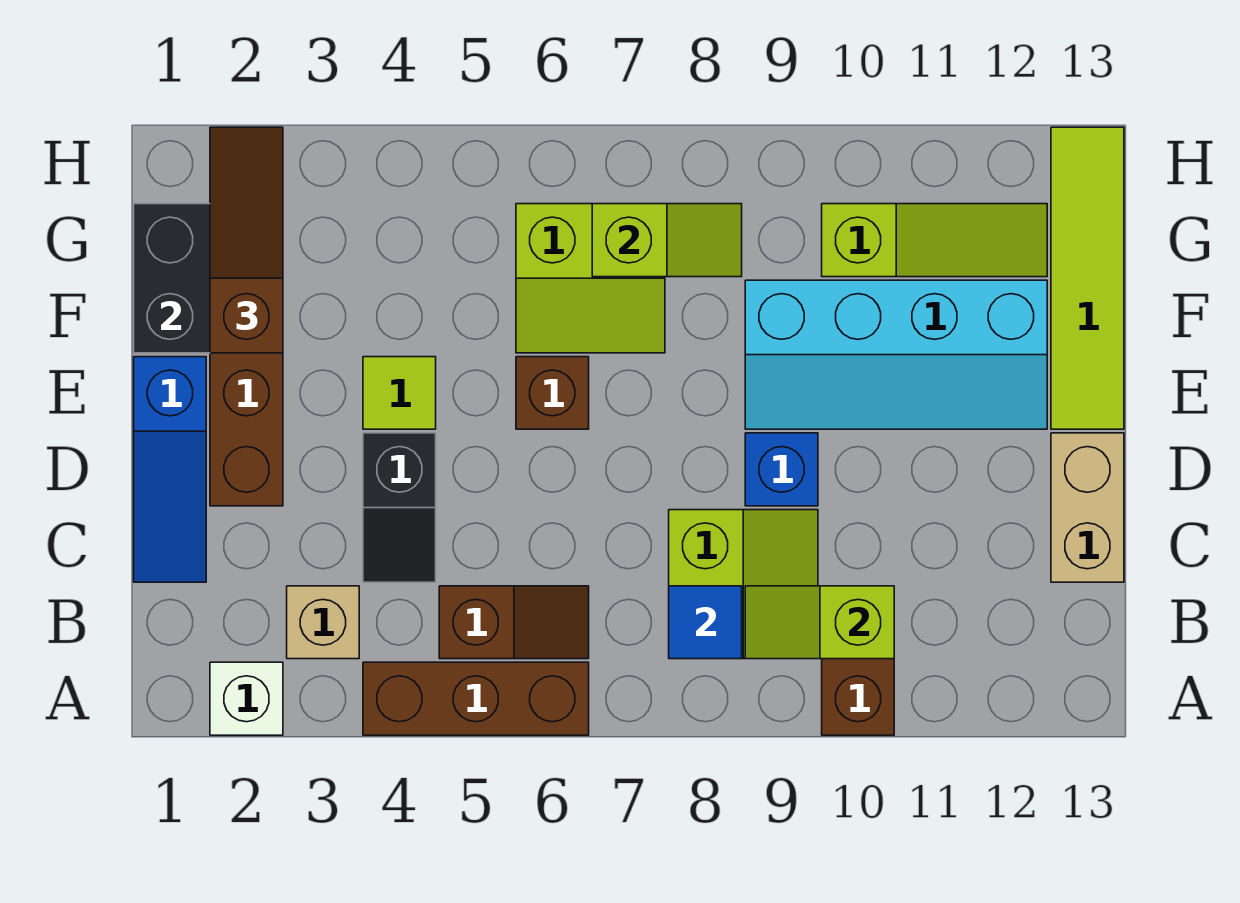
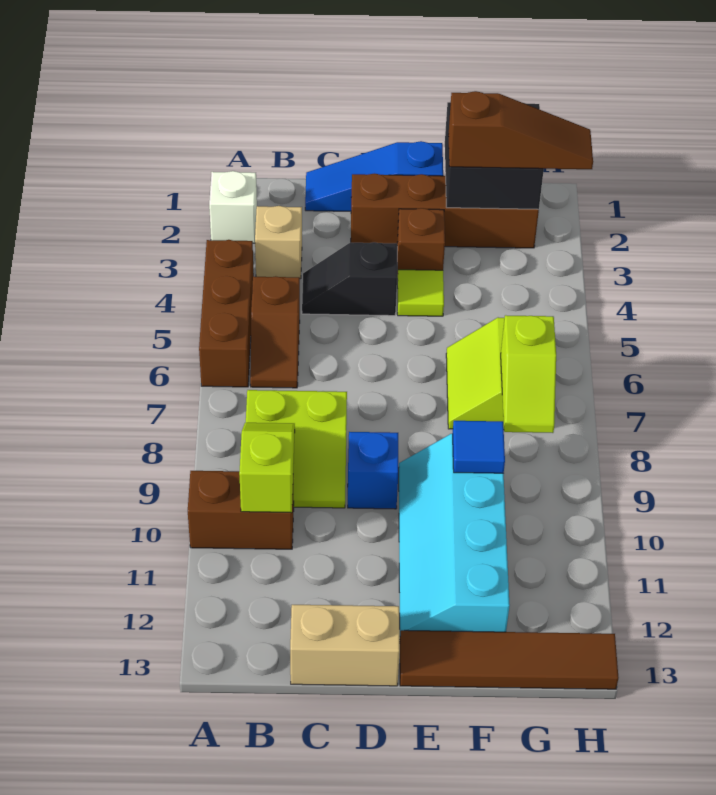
blue 1x1 tile [669,586,742,659] -> blue 1x1 tile moved to [453,421,505,473]
brown 1x1 brick [516,357,589,429] -> brown 1x1 brick moved to [397,208,445,280]
lime 1x4 tile [1051,127,1124,429] -> brown 1x4 tile [400,630,619,689]
lime 1x3 slope [822,204,1047,277] -> none

